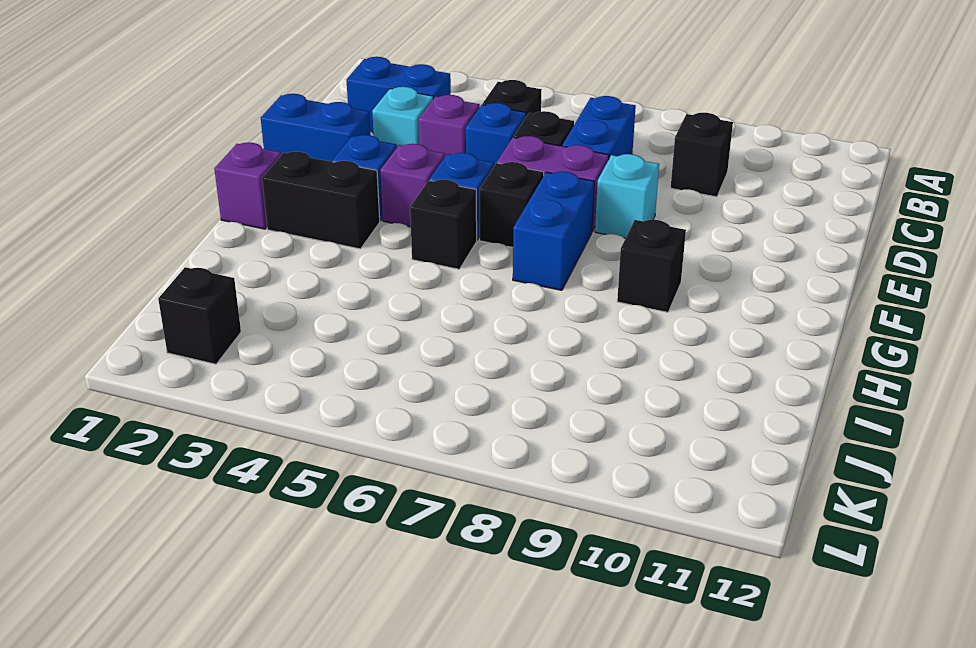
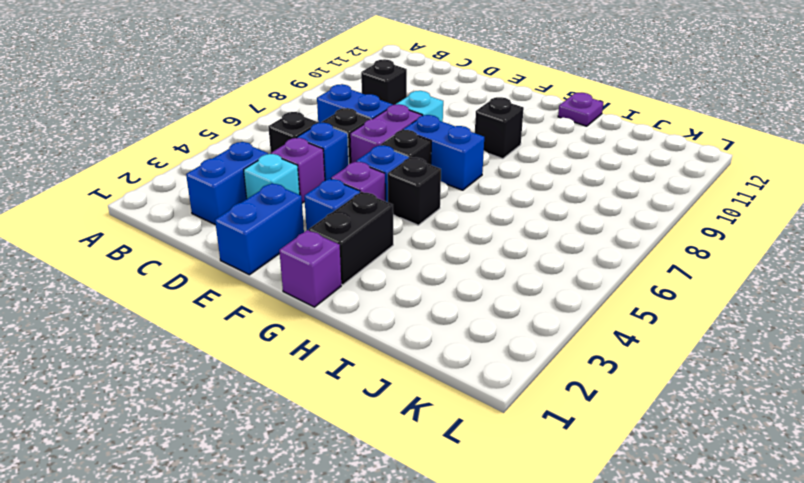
none -> purple 1x1 plate [558,93,603,126]
black 1x1 brick [158,267,241,364] -> none

